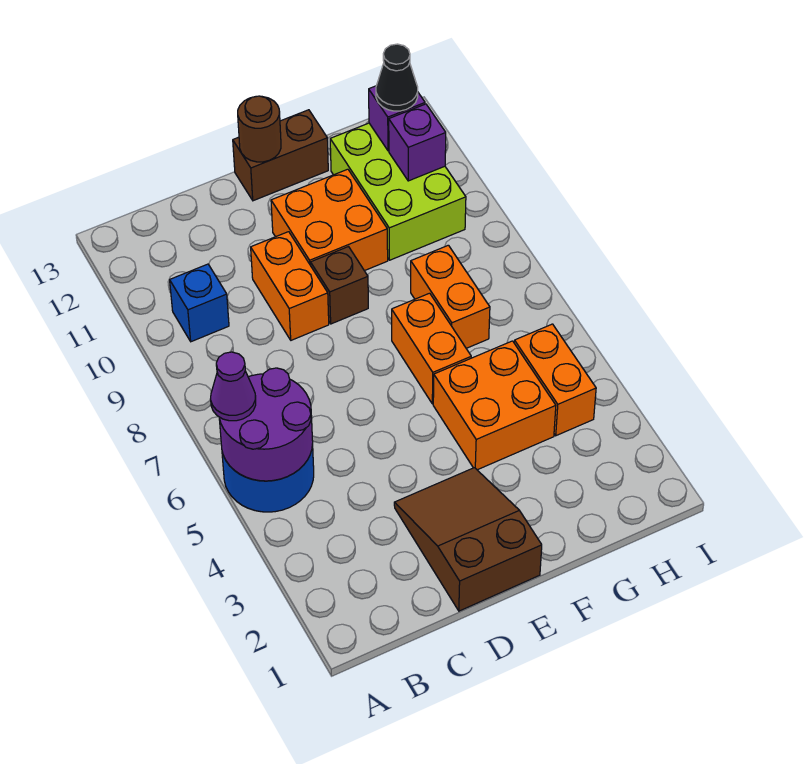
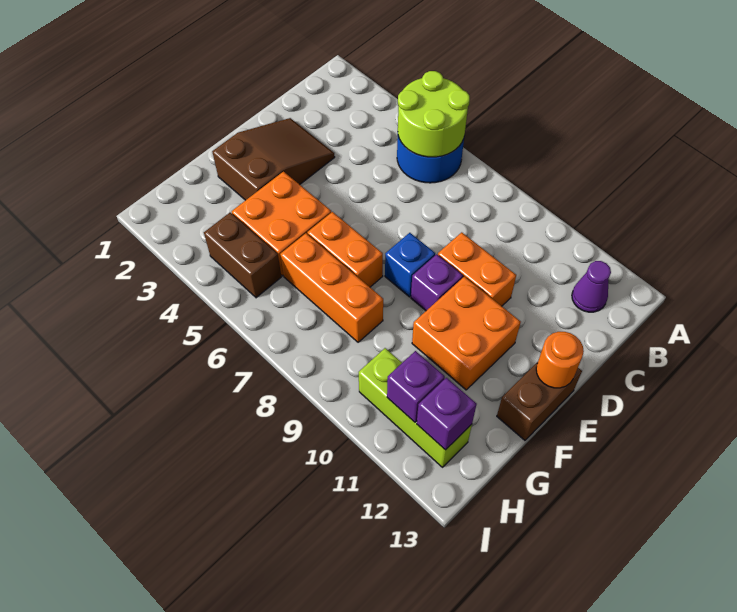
purple 2x2 round brick [219,368,313,481] -> lime 2x2 round brick [398,71,470,157]
purple 1x1 cone [211,352,256,421] -> purple 1x1 cone moved to [572,261,611,312]
blue 1x1 brick [170,264,229,342] -> blue 1x1 brick moved to [385,233,435,297]
brown 2x3 slope [394,468,542,611] -> brown 2x3 slope turned to [212,118,335,200]
brown 1x1 brick [311,247,368,324] -> purple 1x1 brick [411,254,463,311]
brown 1x1 round brick [238,96,281,162] -> orange 1x1 round brick [536,332,584,388]
orange 1x2 brick [411,245,490,348] -> orange 1x3 brick [280,233,383,342]
lime 2x3 brick [330,123,466,260] -> lime 1x3 brick [359,348,472,467]
orange 1x2 brick [514,324,596,436] -> brown 1x2 brick [204,213,281,298]
black 1x1 cone [376,44,418,111] -> none

